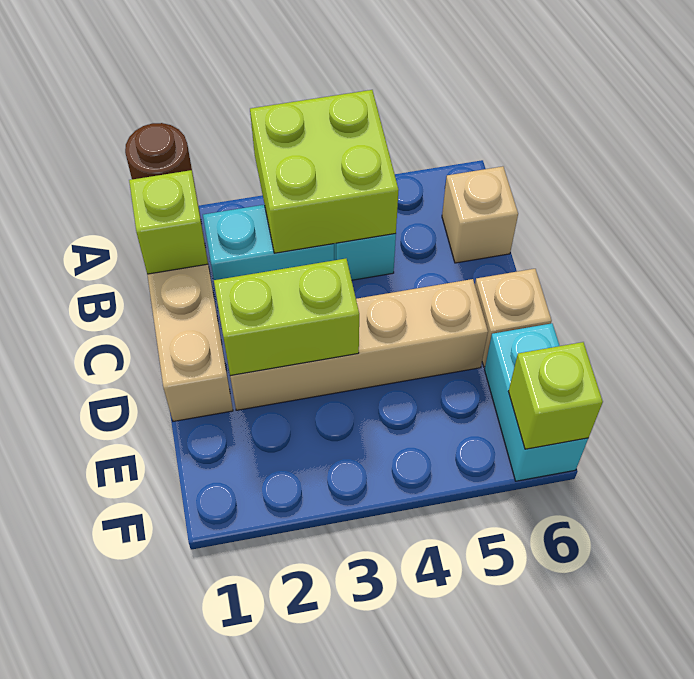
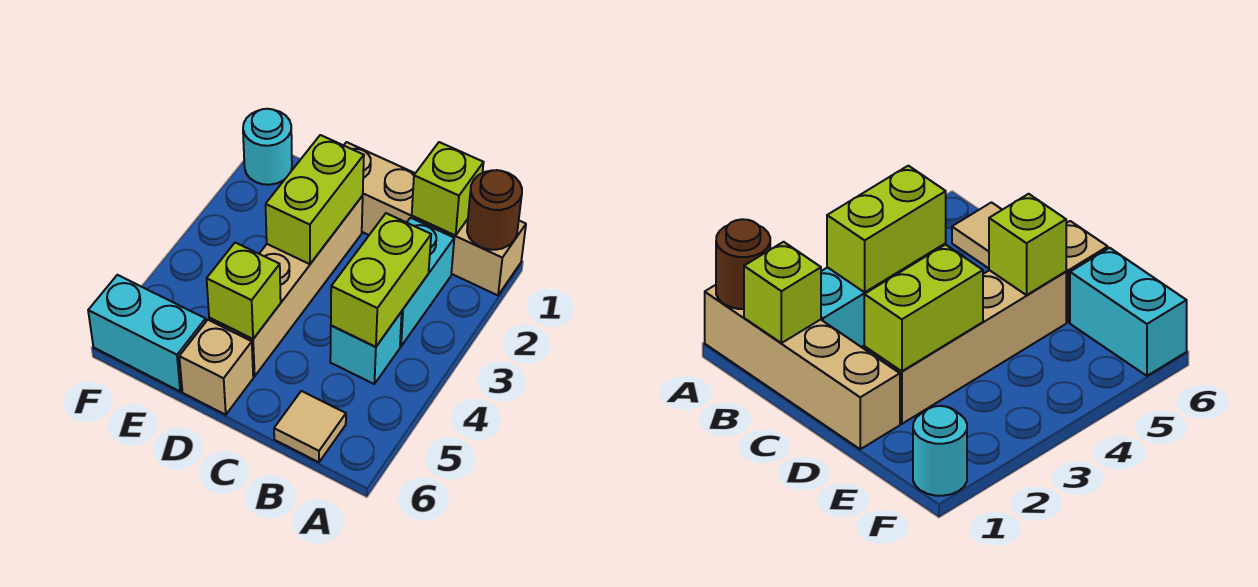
lime 2x2 brick [250,90,399,253] -> lime 1x2 brick [331,213,431,347]
tan 1x1 brick [442,166,518,263] -> tan 1x1 tile [274,391,346,462]
none -> cyan 1x1 round brick [243,109,292,185]
lime 1x1 brick [508,342,603,449] -> lime 1x1 brick moved to [207,243,281,339]

